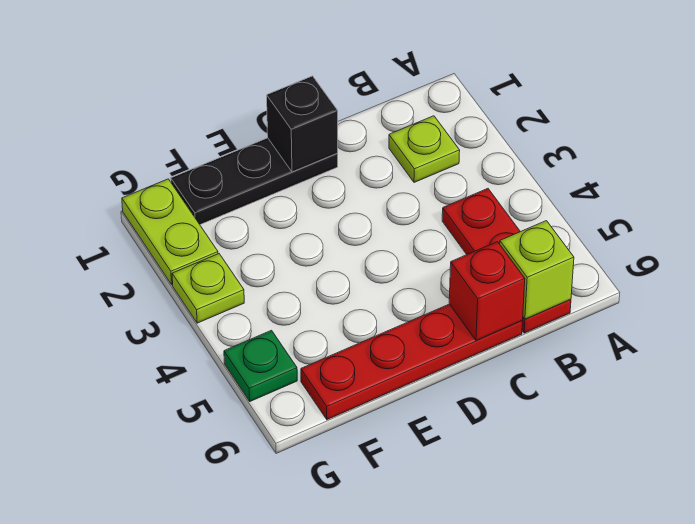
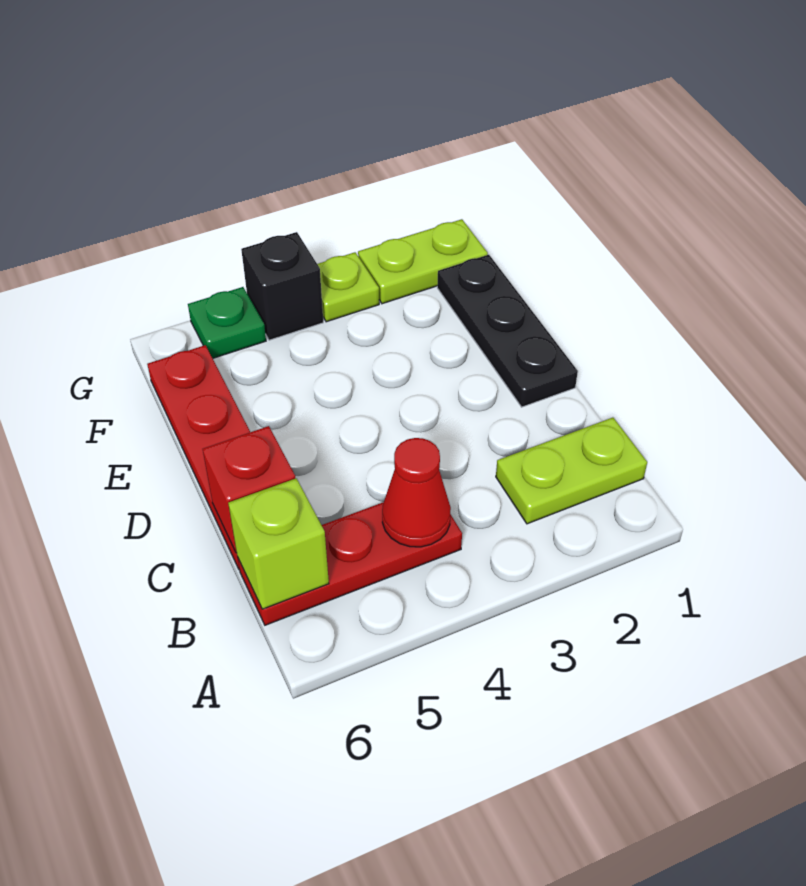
lime 1x1 plate [389,116,460,182] -> lime 1x2 plate [496,418,647,524]
none -> red 1x1 cone [382,438,451,547]
black 1x1 brick [267,76,338,172] -> black 1x1 brick moved to [241,232,323,340]

